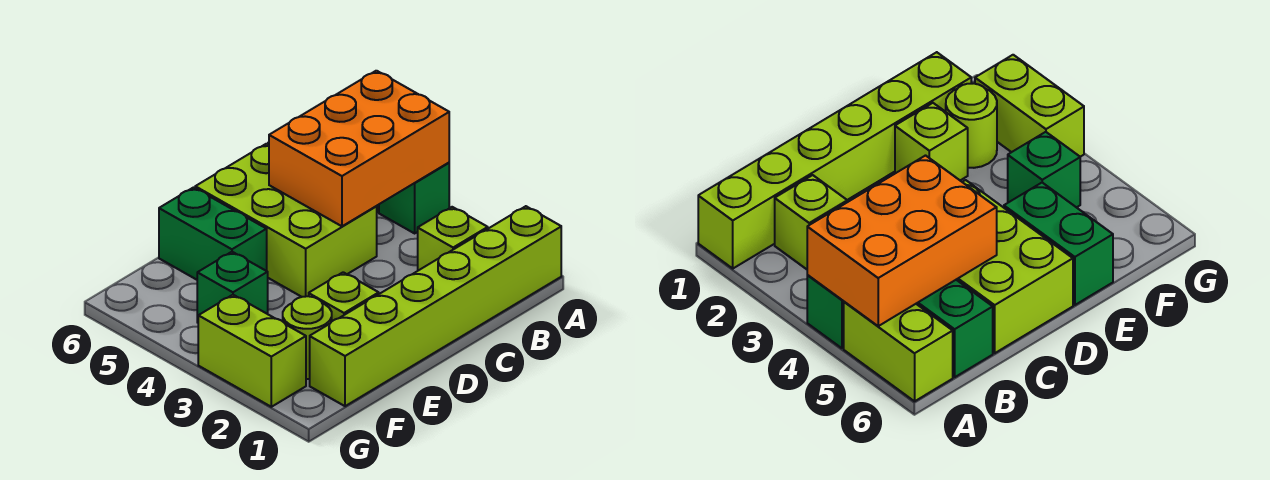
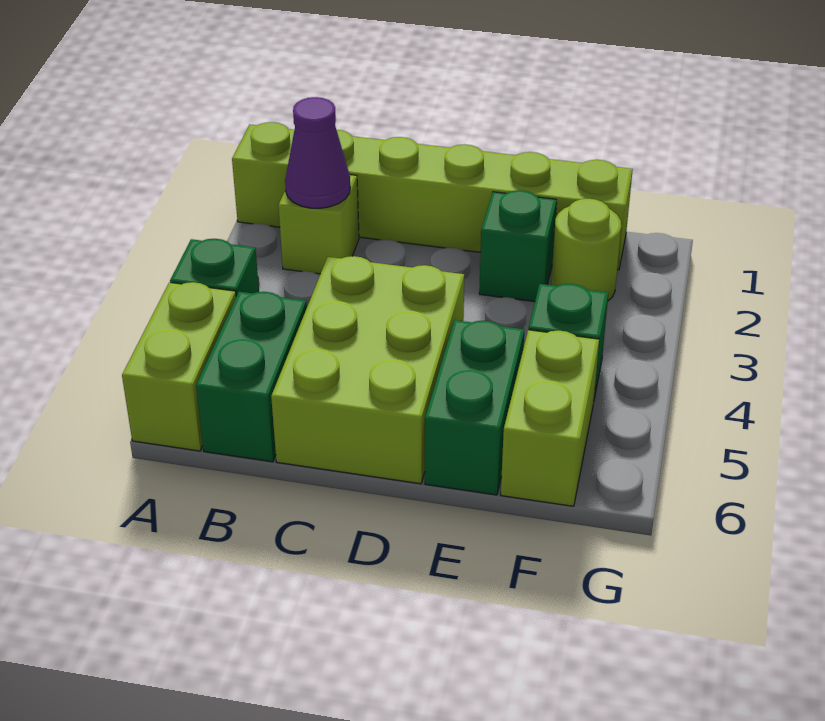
orange 2x3 brick [269,71,449,226] -> none
none -> purple 1x1 cone [285,97,350,208]
lime 1x1 brick [309,272,379,321] -> green 1x1 brick [479,190,557,302]
lime 1x2 brick [198,295,306,407] -> lime 1x2 brick moved to [501,330,599,506]

